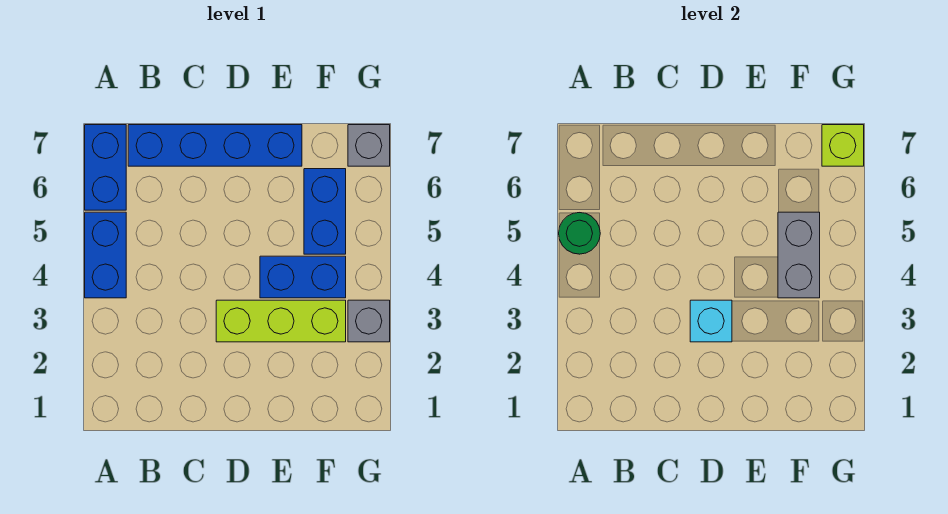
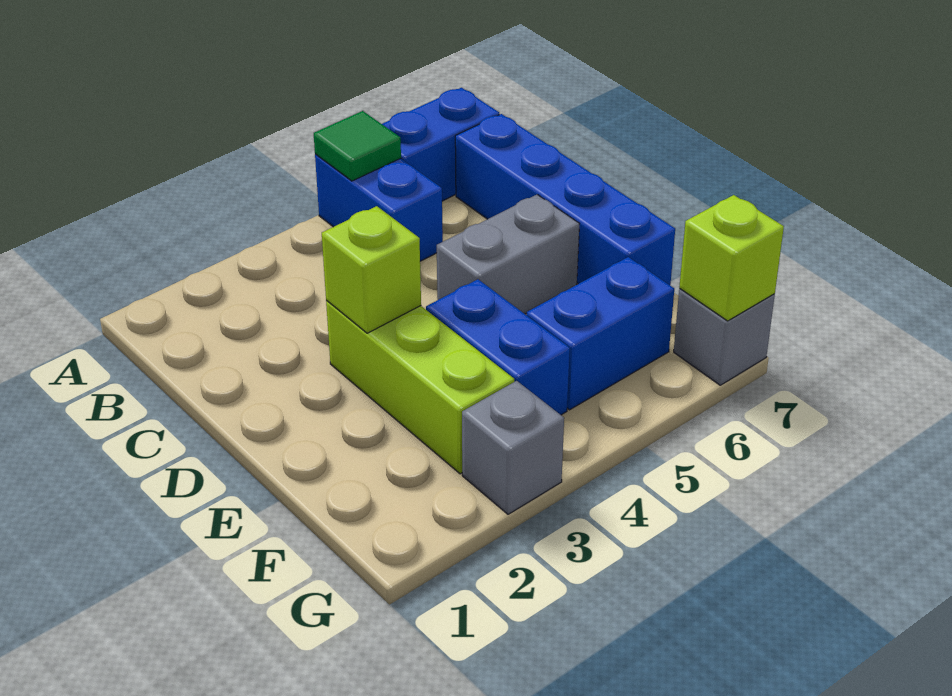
blue 1x2 brick [85,212,126,298] -> blue 1x2 brick turned to [315,154,443,261]
green 1x1 round brick [559,213,600,254] -> green 1x1 tile [314,111,401,181]
cyan 1x1 brick [690,300,732,342] -> lime 1x1 brick [322,206,421,333]
grey 1x2 brick [778,212,820,298] -> grey 1x2 brick moved to [437,195,579,314]

